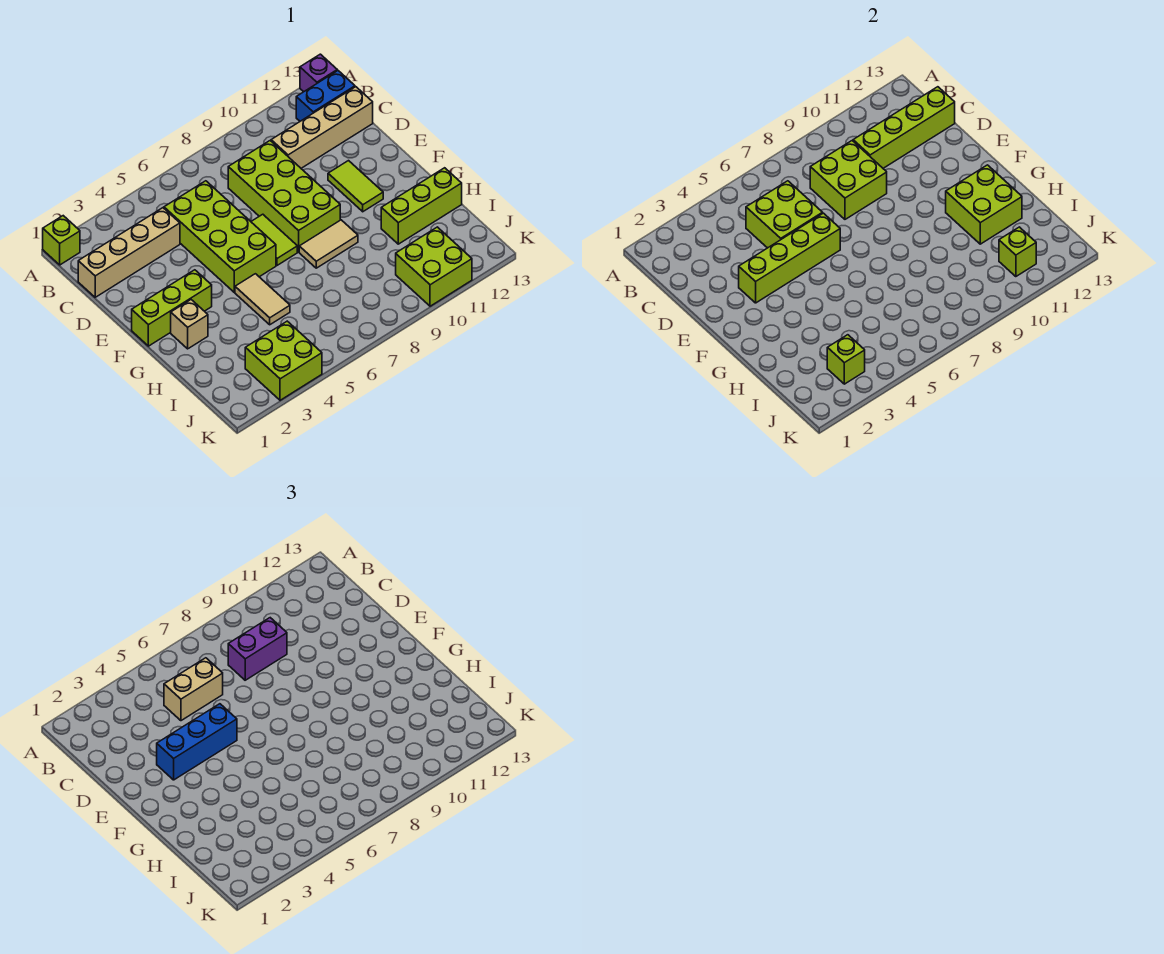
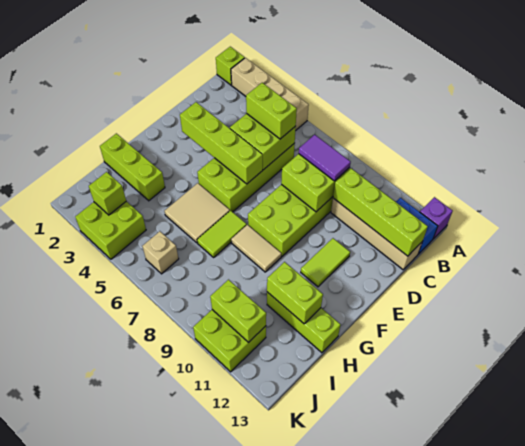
tan 1x4 brick [78,208,180,297] -> tan 1x4 brick moved to [231,58,309,131]
tan 1x2 brick [164,658,223,721] -> lime 1x2 brick [246,83,297,139]
purple 1x2 brick [228,618,287,680] -> purple 1x2 tile [299,135,351,181]
blue 1x3 brick [157,704,237,780] -> none
lime 1x2 tile [251,214,297,265] -> lime 1x2 tile moved to [197,210,247,257]
lime 1x3 brick [132,270,212,346] -> lime 1x3 brick moved to [100,133,165,201]
tan 1x1 brick [171,300,208,349] -> tan 1x1 brick moved to [142,231,179,274]
tan 1x2 tile [235,274,290,325] -> tan 2x2 tile [165,183,230,243]
lime 2x2 brick [946,165,1022,244] -> lime 1x2 brick [267,262,323,324]
lime 1x1 brick [999,227,1036,277] -> lime 1x2 brick [210,280,266,343]

